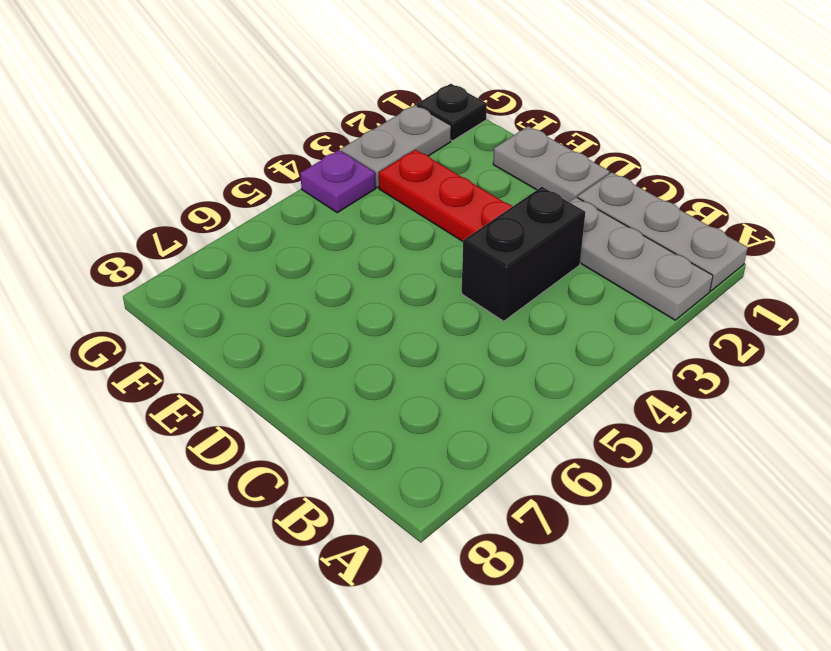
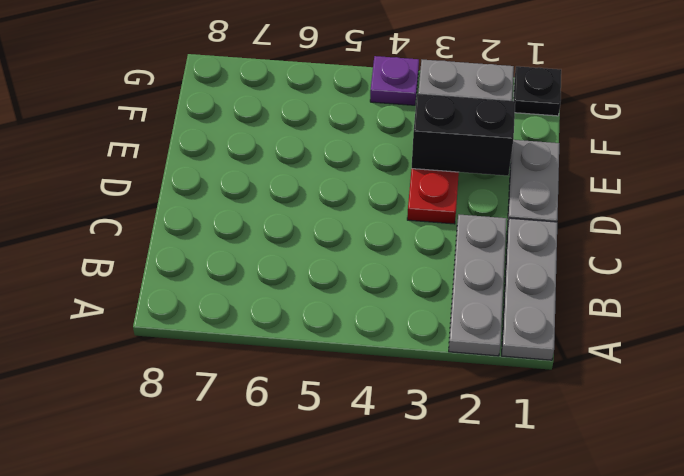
black 1x2 brick [462,187,585,321] -> black 1x2 brick moved to [412,94,515,176]

